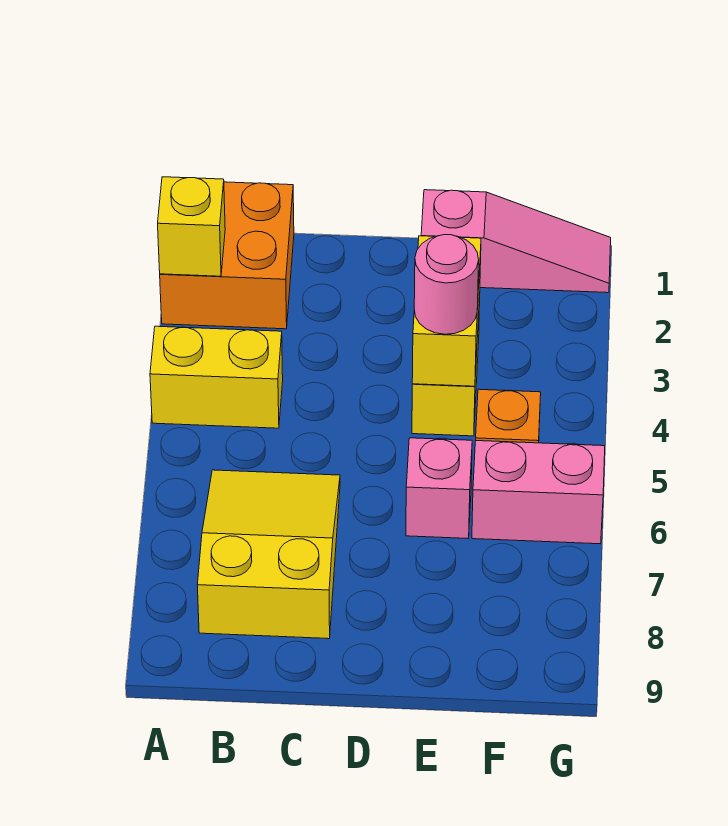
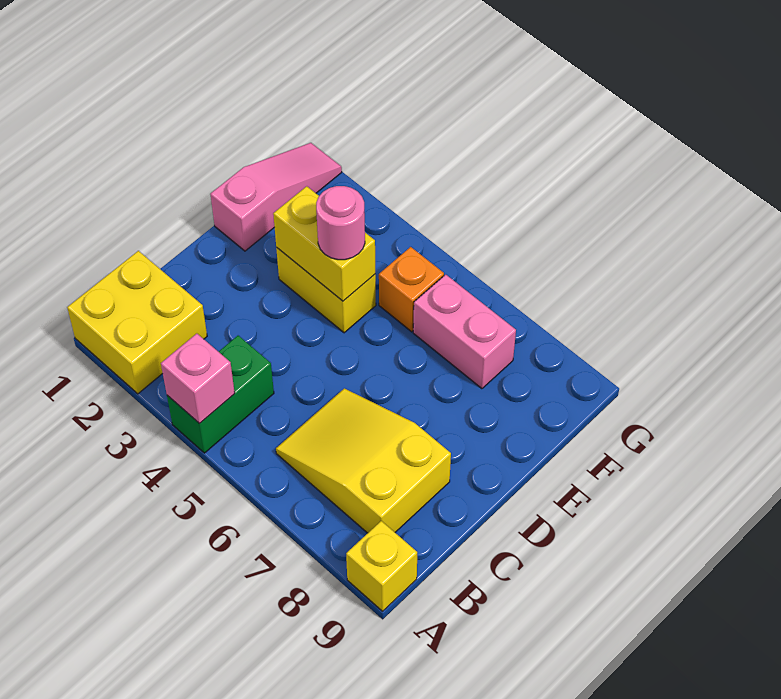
orange 2x2 brick [160,182,294,329] -> yellow 2x2 brick [67,251,207,394]
yellow 1x1 brick [158,177,225,276] -> yellow 1x1 brick moved to [346,521,417,611]
yellow 1x2 brick [150,326,283,428] -> green 1x2 brick [167,336,274,453]
pink 1x1 brick [406,438,472,539] -> pink 1x1 brick moved to [161,334,235,424]
pink 1x2 brick [472,441,605,544] -> pink 1x2 brick turned to [413,275,516,389]

